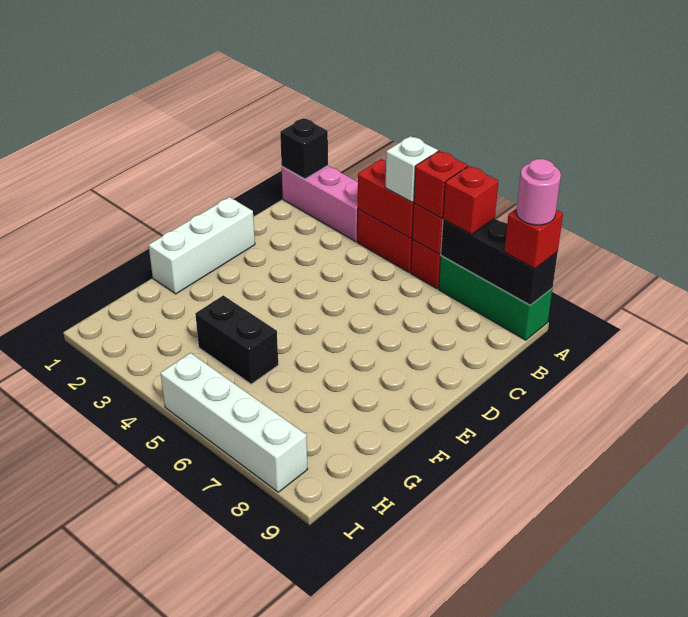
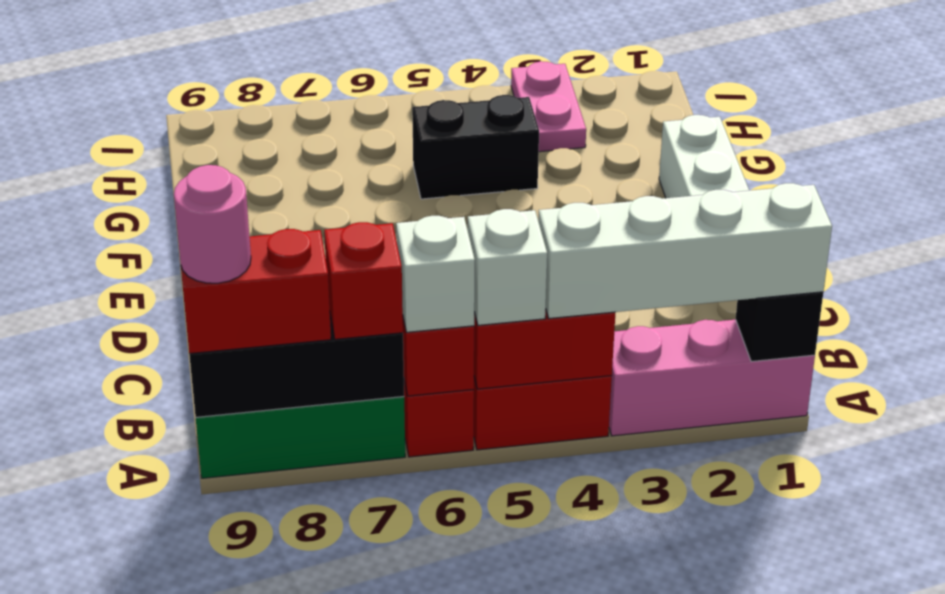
red 1x1 brick [414,151,468,218] -> white 1x1 brick [396,216,475,332]
red 1x1 brick [504,208,563,268] -> red 1x2 brick [181,229,331,354]
none -> pink 1x2 plate [511,61,586,152]
white 1x4 brick [161,353,307,492] -> white 1x4 brick moved to [538,183,832,319]

